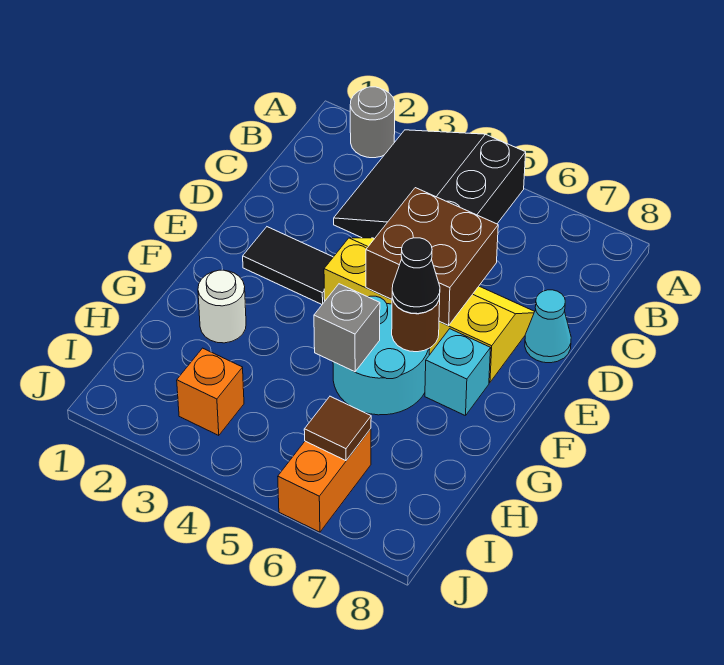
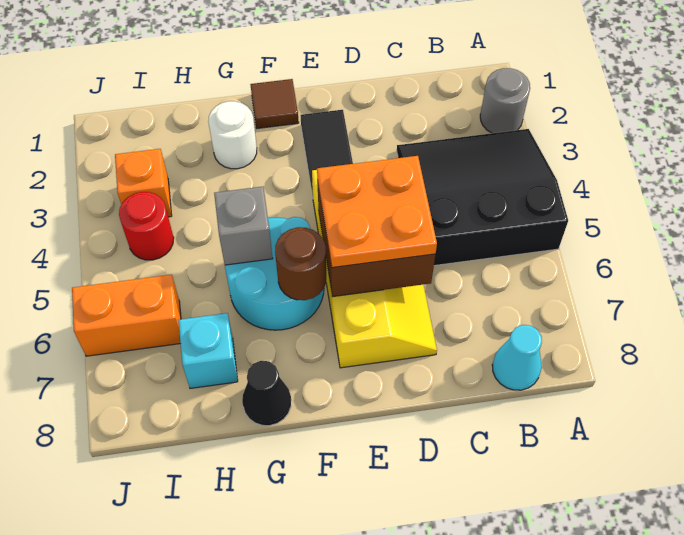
none -> orange 2x2 plate [317,156,437,268]
cyan 1x1 cone [525,290,571,363] -> cyan 1x1 cone moved to [492,325,542,390]
black 1x1 cone [392,238,440,314] -> black 1x1 cone moved to [242,361,291,426]
cyan 1x1 brick [425,329,491,416] -> cyan 1x1 brick moved to [178,313,238,388]
none -> red 1x1 round brick [119,192,174,260]
brown 1x1 tile [304,396,371,461] -> brown 1x1 tile moved to [250,79,299,128]

